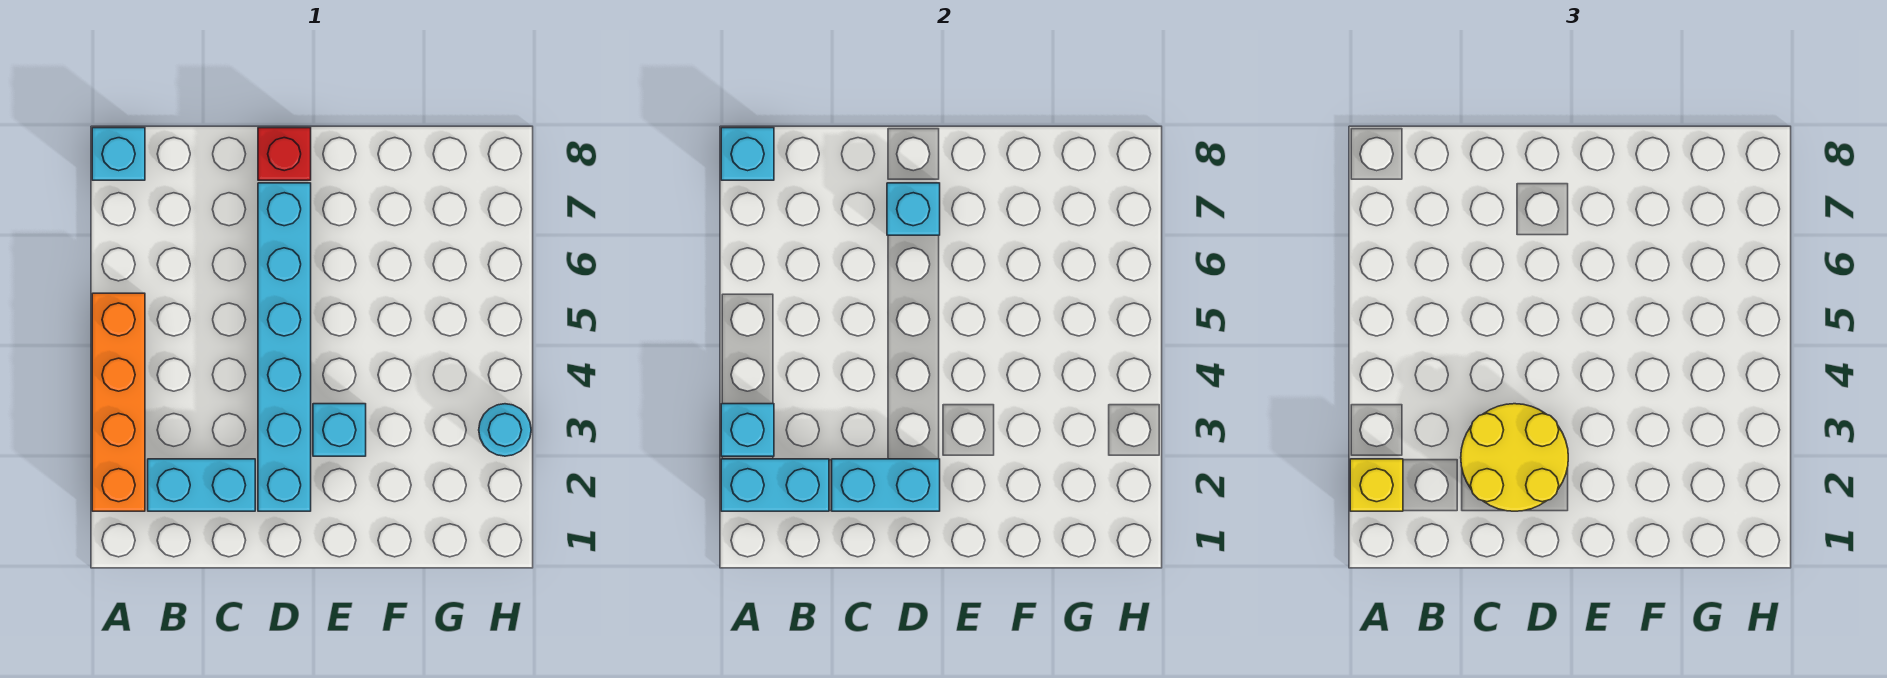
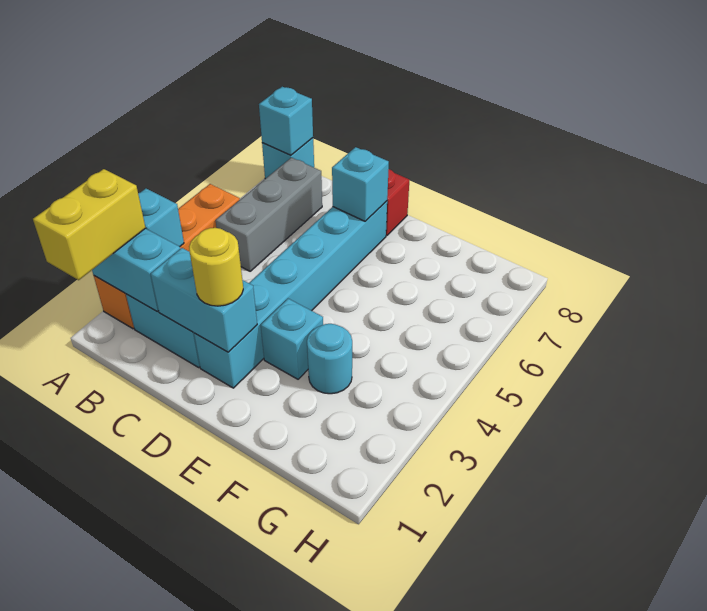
yellow 1x1 brick [1350,459,1403,511] -> yellow 1x2 brick [33,169,145,280]
none -> grey 1x3 brick [216,158,322,271]
yellow 2x2 round brick [1461,404,1568,511] -> yellow 1x1 round brick [189,228,243,306]
cyan 1x1 round brick [479,404,531,456] -> cyan 1x1 round brick moved to [307,324,352,394]

